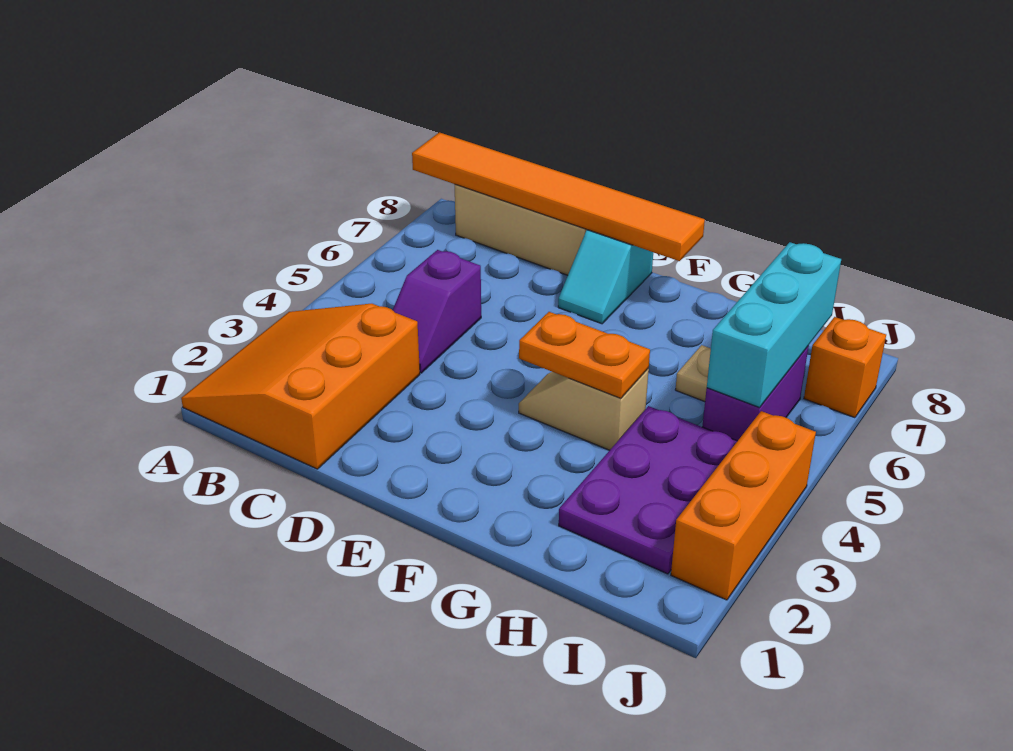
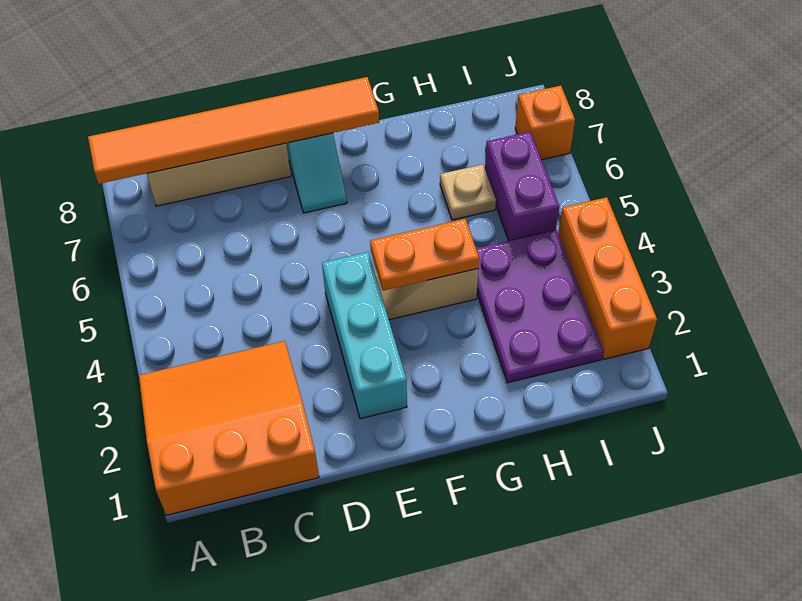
orange 3x3 slope [181,304,420,469] -> orange 3x3 slope turned to [139,341,319,515]
purple 1x2 slope [393,250,481,373] -> none
cyan 1x3 brick [707,242,841,408] -> cyan 1x3 brick moved to [322,252,407,419]

